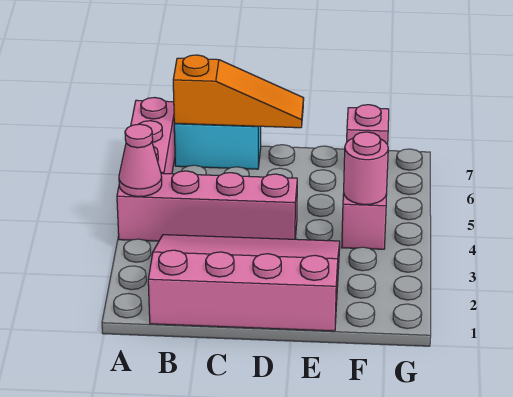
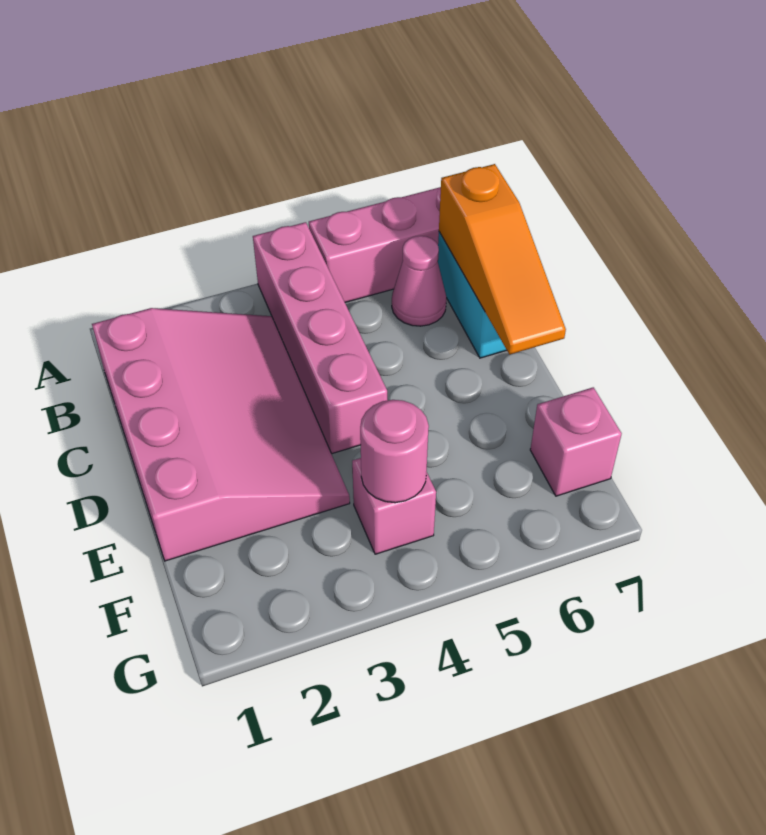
pink 1x1 cone [119,124,162,197] -> pink 1x1 cone moved to [392,236,446,326]

